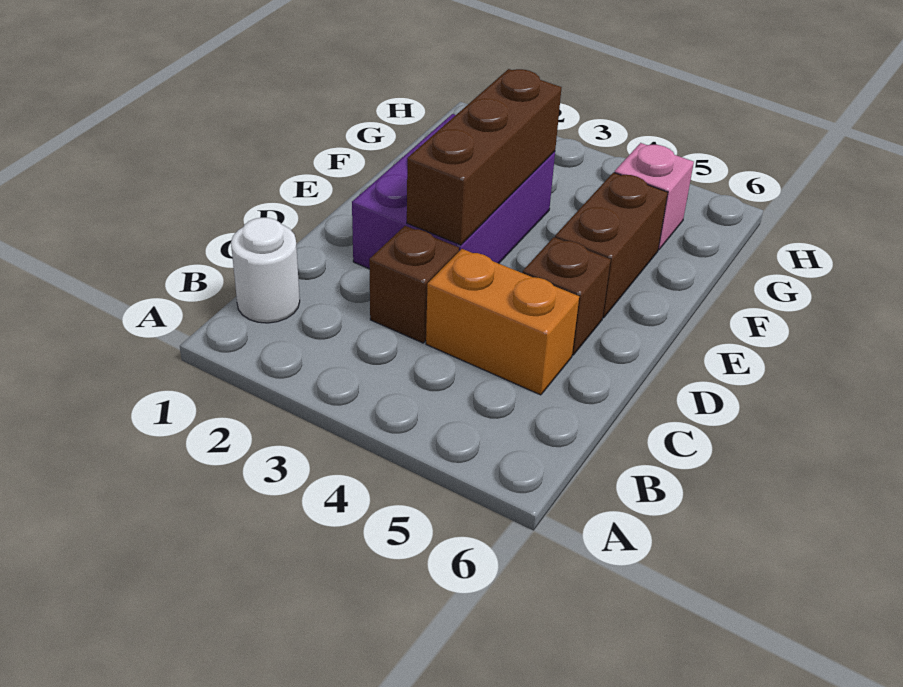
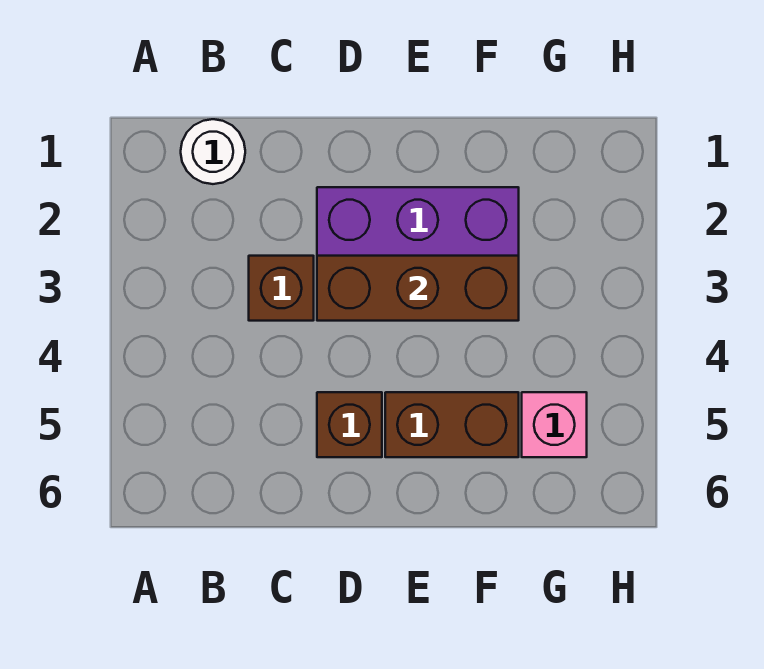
orange 1x2 brick [426,249,579,395] -> none

